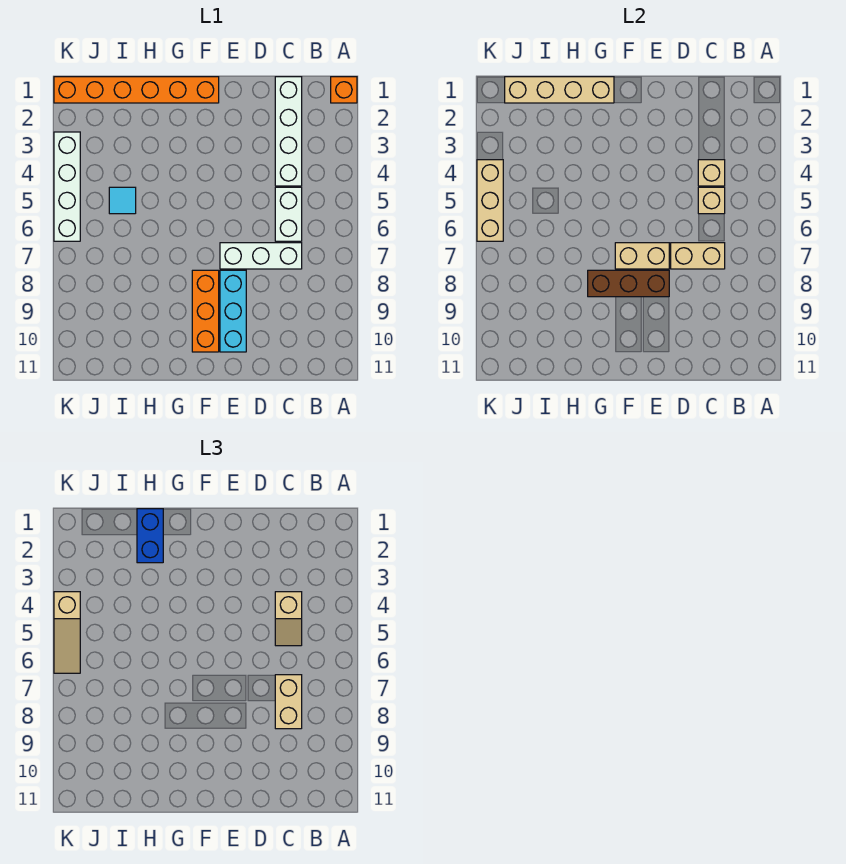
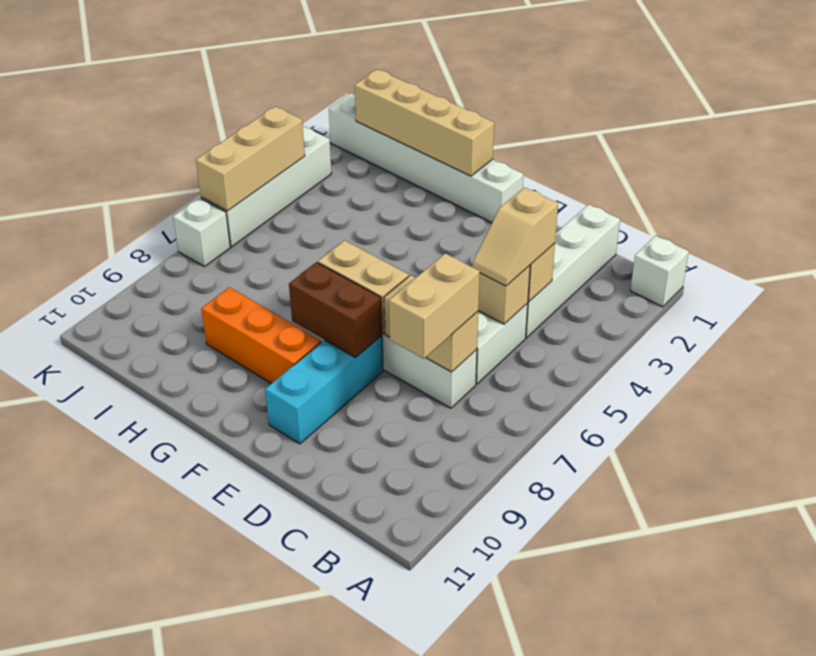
orange 1x1 brick [331,77,357,103] -> white 1x1 brick [630,236,689,307]
brown 1x3 brick [588,270,669,297] -> brown 1x2 brick [289,262,382,357]
orange 1x6 brick [54,77,219,103] -> white 1x6 brick [329,93,523,223]
orange 1x3 brick [192,270,219,352] -> orange 1x3 brick turned to [201,287,321,384]
blue 1x2 brick [137,509,163,563] -> none
cyan 1x1 tile [109,187,136,214] -> none
tan 1x3 slope [54,592,80,673] -> none
none -> white 1x1 brick [173,198,230,267]

